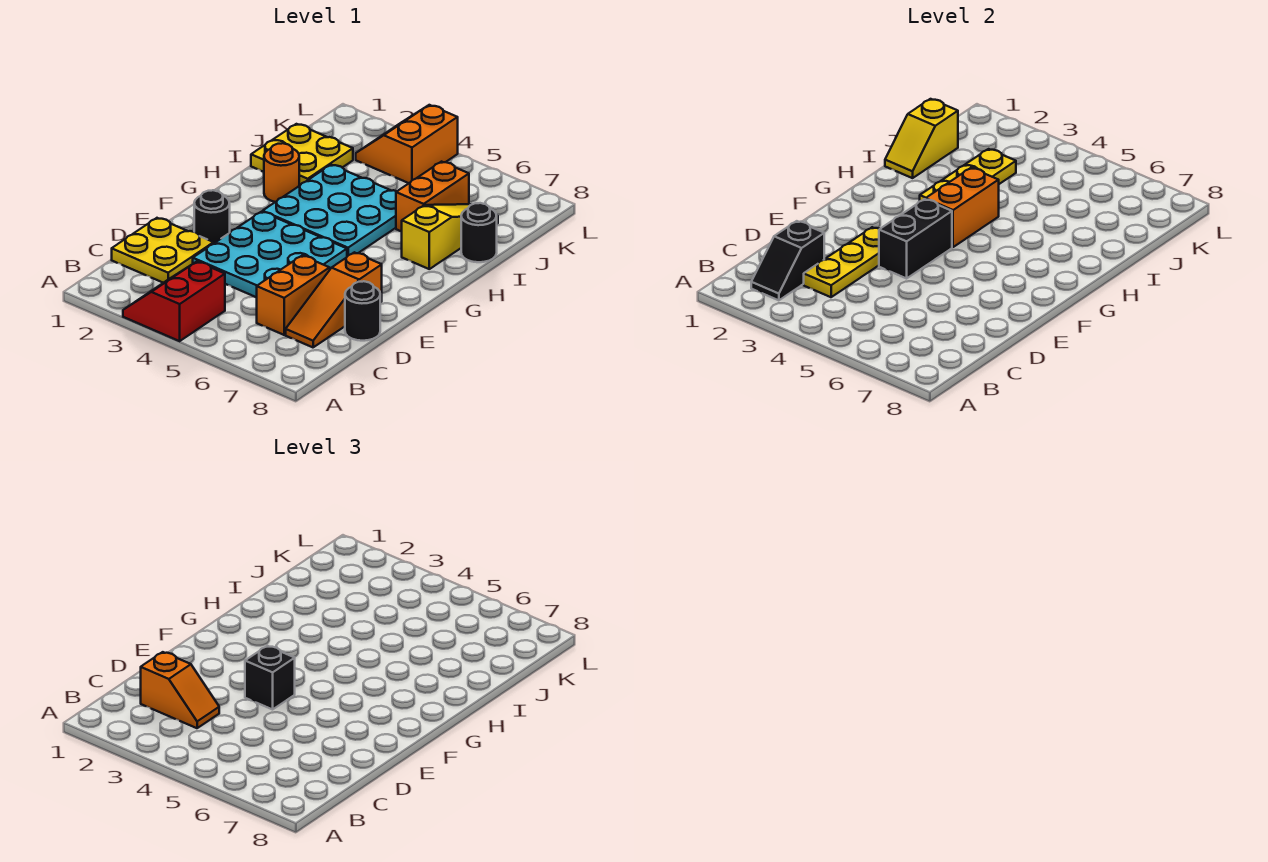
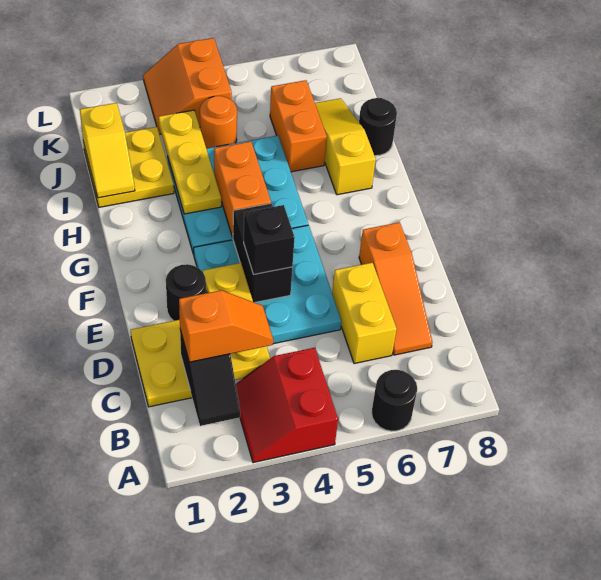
orange 1x2 brick [256,256,330,335] -> yellow 1x2 brick [332,263,397,364]
black 1x1 round brick [345,281,380,341] -> black 1x1 round brick moved to [372,370,417,431]
orange 1x1 round brick [264,143,299,202] -> orange 1x1 round brick moved to [200,96,237,148]

